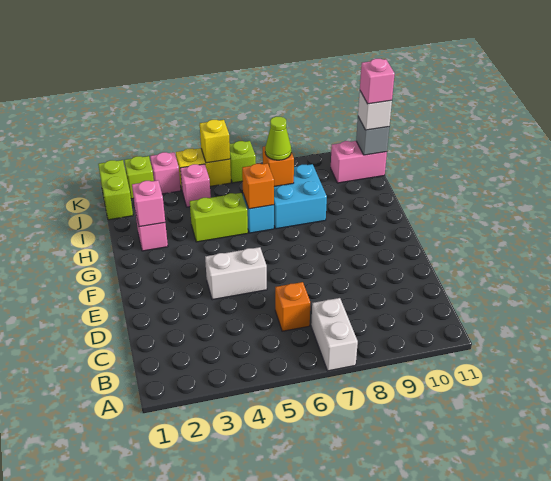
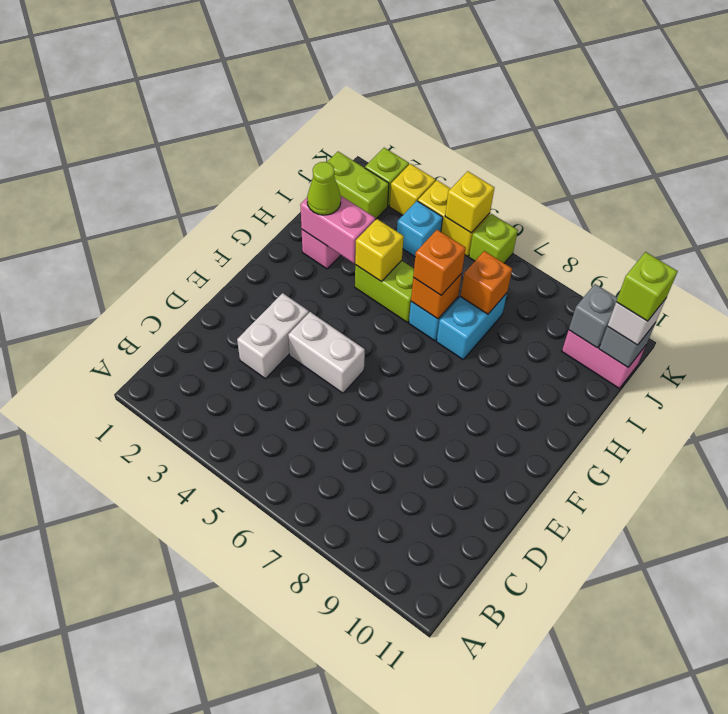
white 1x2 brick [311,298,358,371] -> white 1x2 brick moved to [237,293,309,379]
orange 1x1 brick [275,282,310,331] -> orange 1x1 brick moved to [413,230,466,295]
pink 1x1 brick [132,180,165,227] -> pink 1x2 brick [300,196,375,263]
none -> yellow 1x1 brick [355,219,404,281]
cyan 2x2 brick [274,164,327,229] -> cyan 1x2 brick [437,293,507,359]
lime 1x1 cone [265,116,291,160] -> lime 1x1 cone moved to [307,162,341,215]
lime 1x2 brick [98,160,133,220] -> lime 1x2 brick turned to [327,152,389,220]
pink 1x1 brick [180,164,211,207] -> cyan 1x1 brick [397,201,443,257]
none -> grey 1x1 brick [569,284,617,348]
pink 1x1 brick [360,59,395,104] -> lime 1x1 brick [616,252,678,321]
pink 1x1 brick [150,152,181,194] -> yellow 1x1 brick [390,164,435,215]

